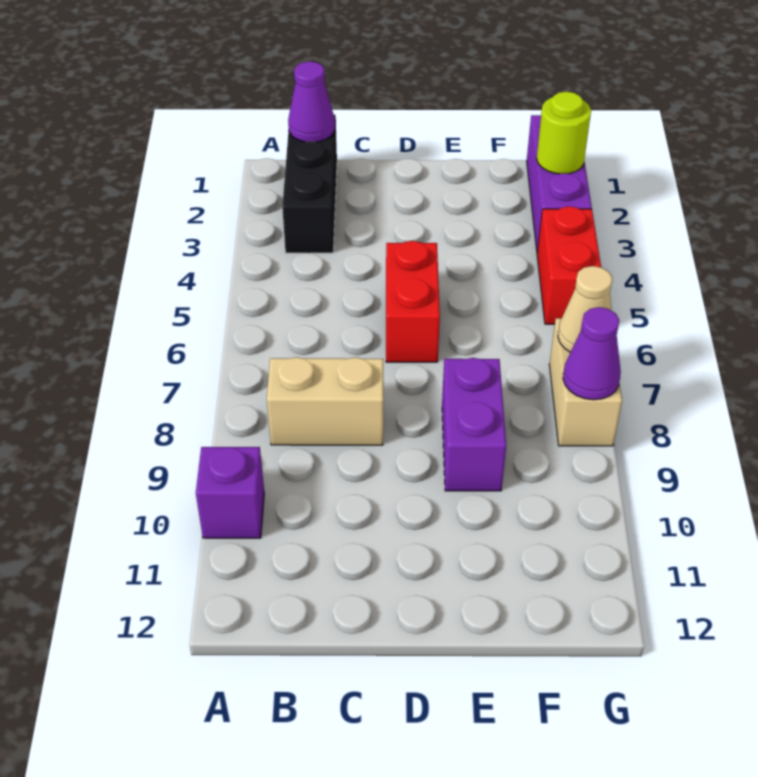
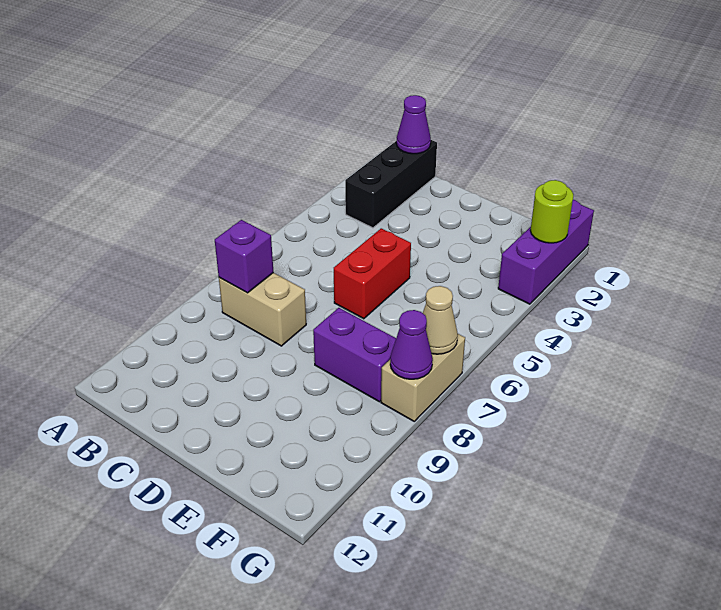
purple 1x1 brick [196,447,264,538] -> purple 1x1 brick moved to [215,220,273,293]
purple 1x2 brick [442,358,506,491] -> purple 1x2 brick turned to [313,308,396,402]
red 1x2 brick [537,206,601,324] -> none

